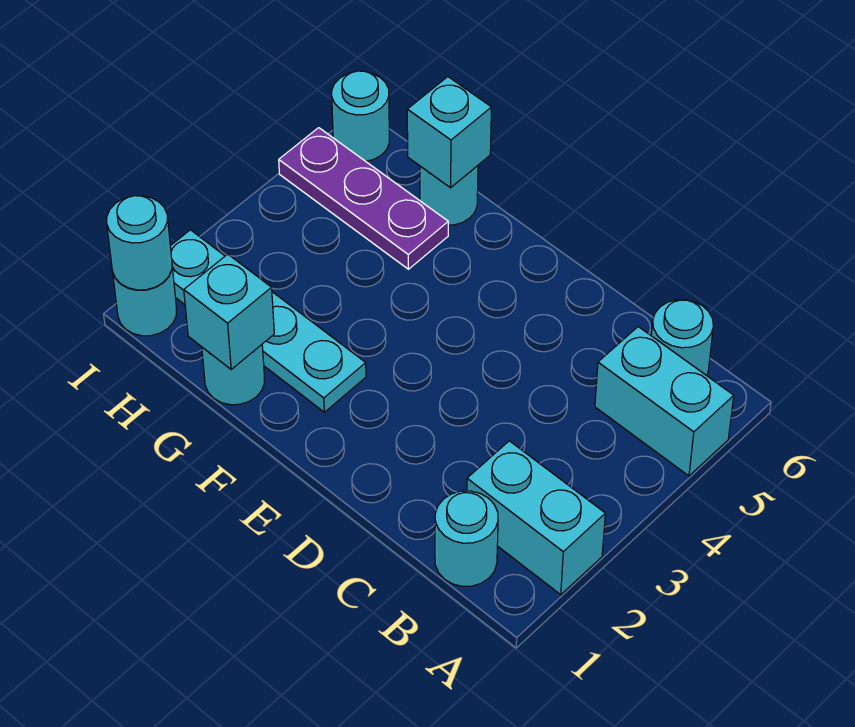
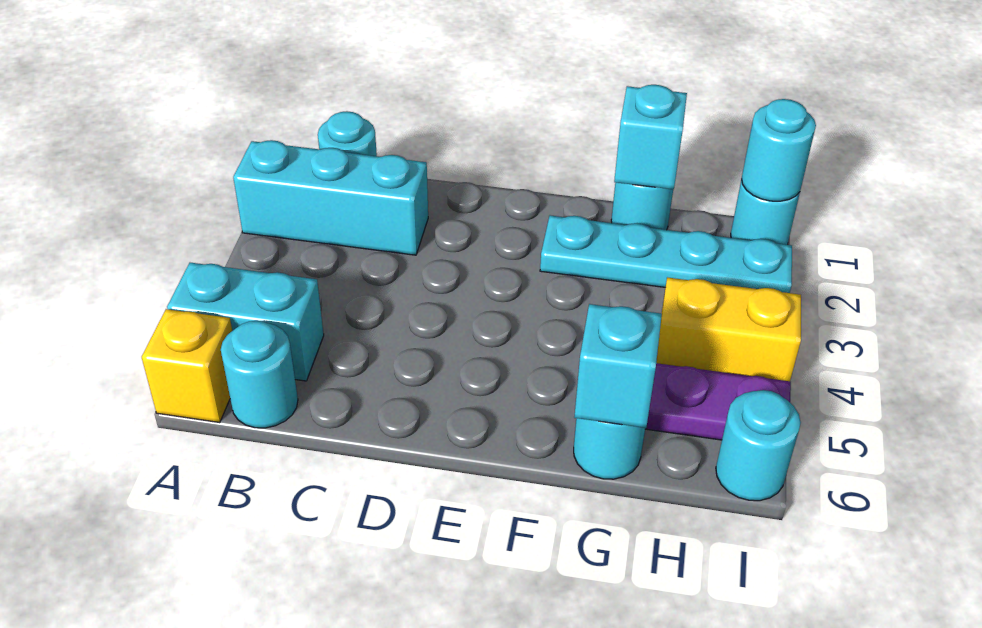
cyan 1x2 brick [467,441,605,595] -> cyan 1x3 brick [233,140,428,255]
none -> yellow 1x1 brick [142,309,232,423]
none -> yellow 1x2 brick [656,277,801,381]

